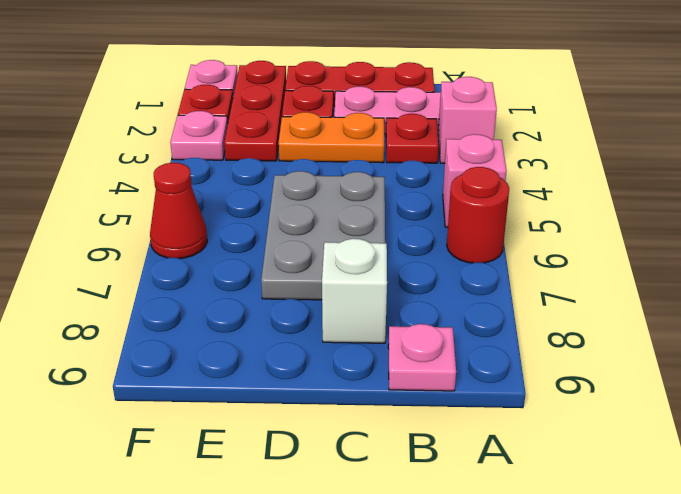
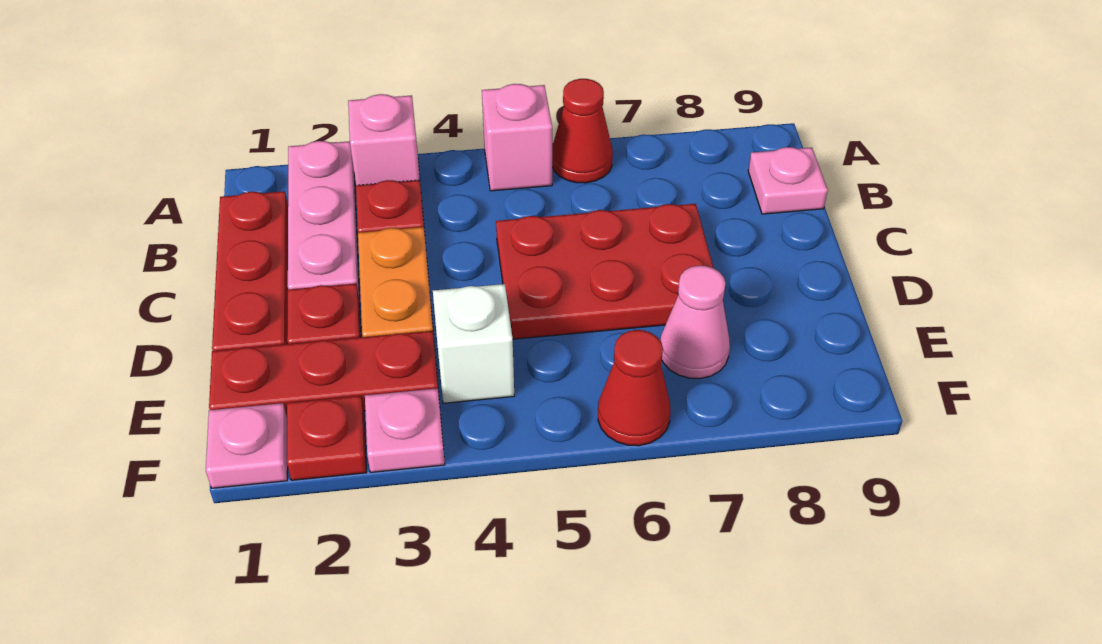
red 1x1 round brick [447,167,509,263] -> red 1x1 cone [552,79,613,183]
grey 2x3 plate [261,171,385,300] -> red 2x3 plate [496,204,714,339]
white 1x1 brick [322,239,387,343] -> white 1x1 brick moved to [433,284,514,403]
none -> pink 1x1 cone [660,266,730,379]

